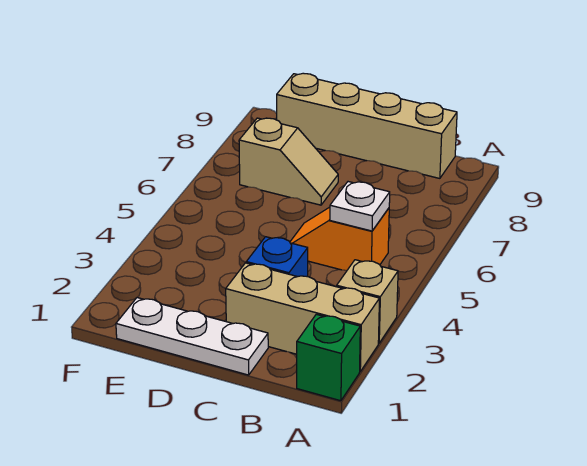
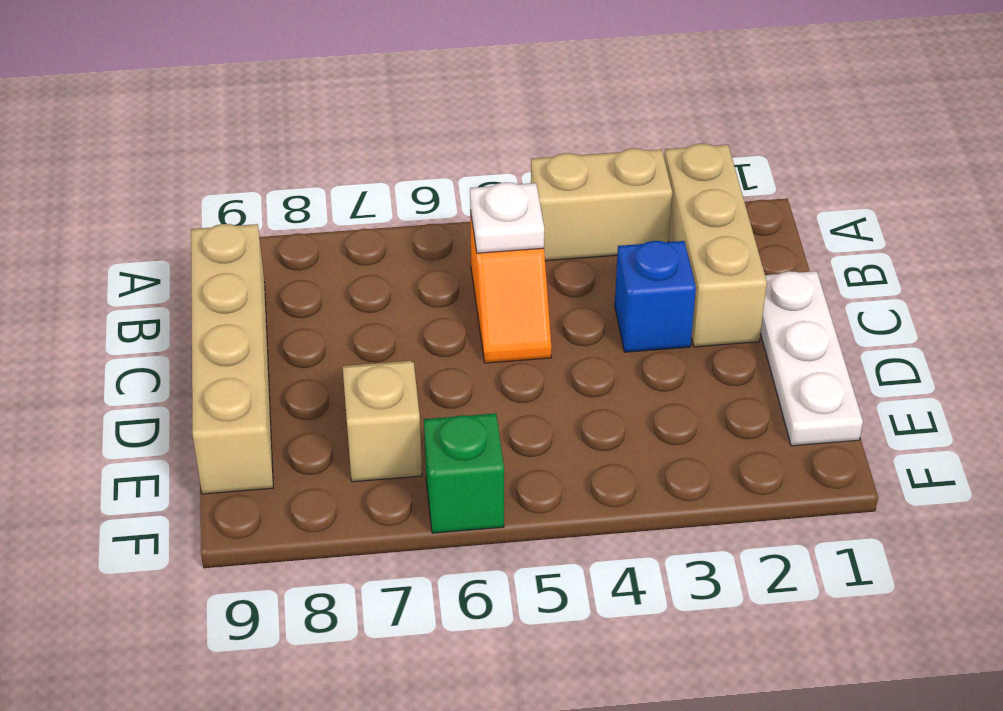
green 1x1 brick [297,314,360,401] -> green 1x1 brick moved to [424,413,504,533]
tan 1x1 brick [336,260,398,343] -> tan 1x2 brick [531,148,672,261]

